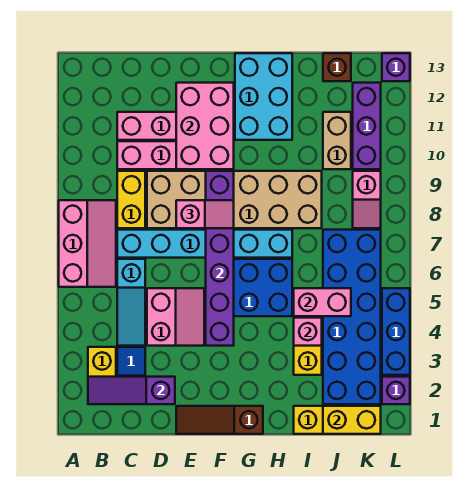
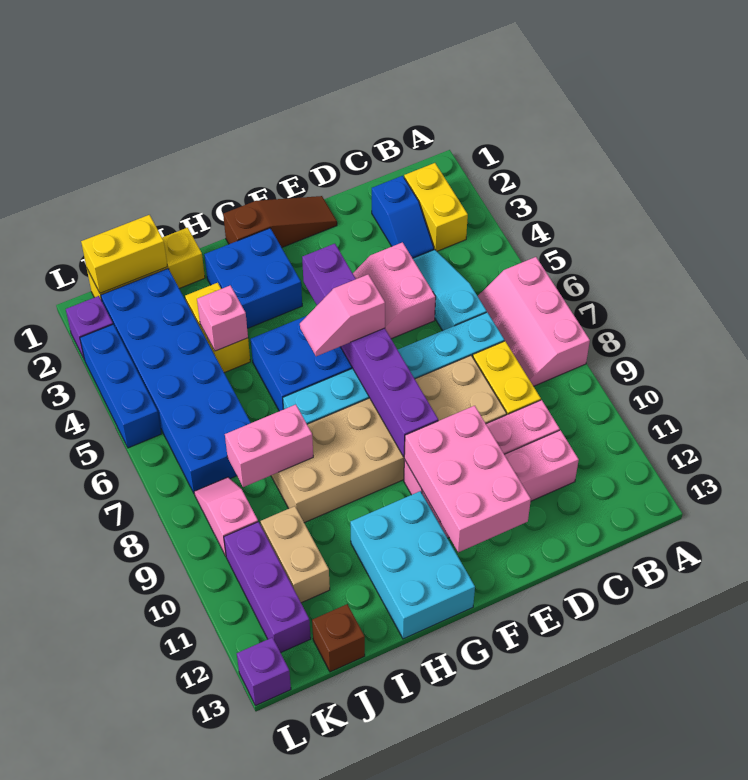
purple 1x3 slope [88,377,175,404] -> none
pink 1x2 slope [176,200,234,228] -> pink 1x2 slope moved to [300,274,385,356]
none -> blue 2x2 brick [204,228,302,329]
pink 1x2 brick [294,288,351,316] -> pink 1x2 brick moved to [225,405,313,487]

